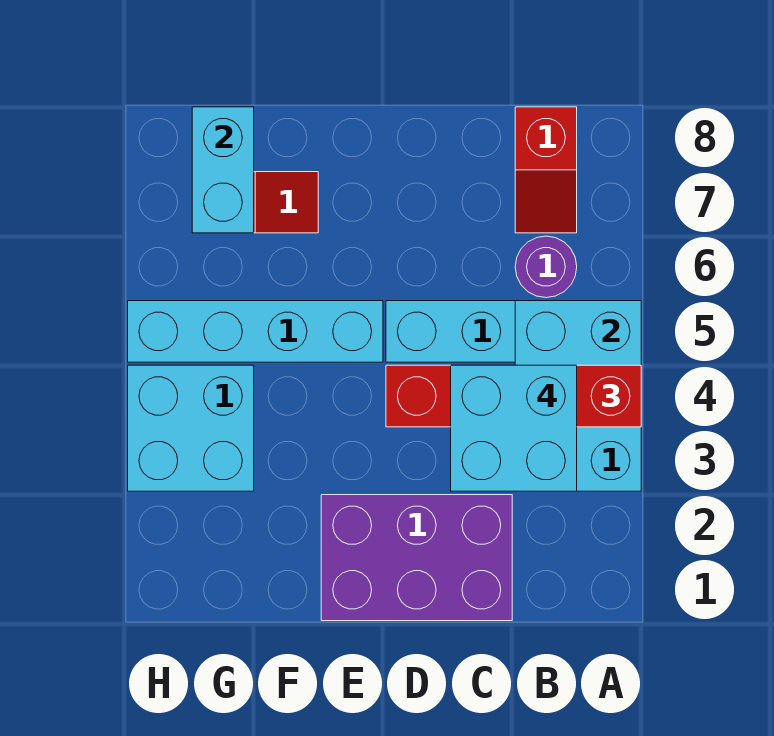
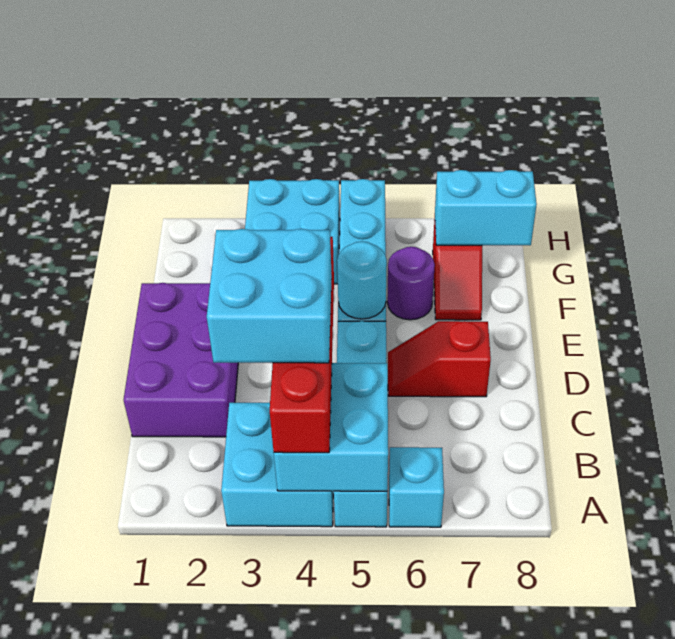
none -> cyan 1x1 brick [389,447,444,527]
purple 1x1 round brick [515,236,577,298] -> purple 1x1 round brick moved to [387,247,435,320]
red 1x2 slope [515,107,577,233] -> red 1x2 slope moved to [388,321,491,397]
none -> cyan 1x1 round brick [337,241,387,319]

